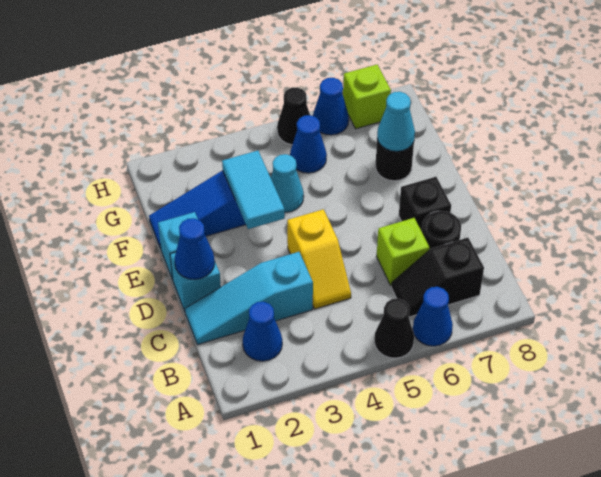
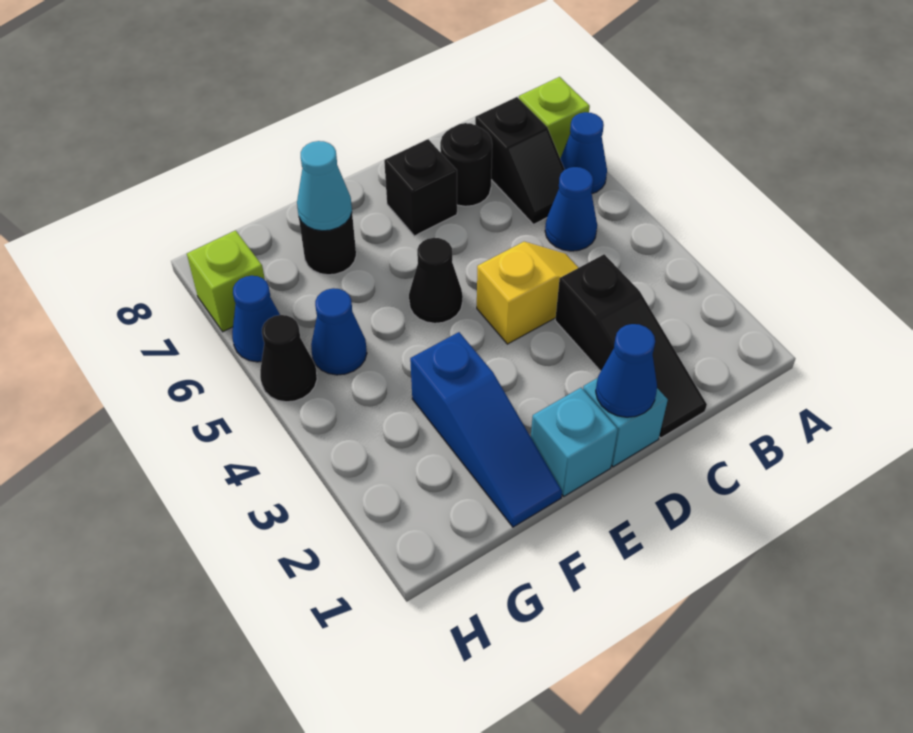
black 1x1 cone [374,299,414,358] -> black 1x1 cone moved to [409,238,463,323]
blue 1x1 cone [243,302,282,361] -> blue 1x1 cone moved to [545,167,597,251]
cyan 1x3 slope [185,252,313,345] -> black 1x3 slope [555,254,707,438]
lime 1x1 brick [377,218,429,286] -> lime 1x1 brick moved to [519,77,590,158]
cyan 1x2 tile [222,151,285,229] -> none
cyan 1x1 cone [271,154,304,212] -> none

